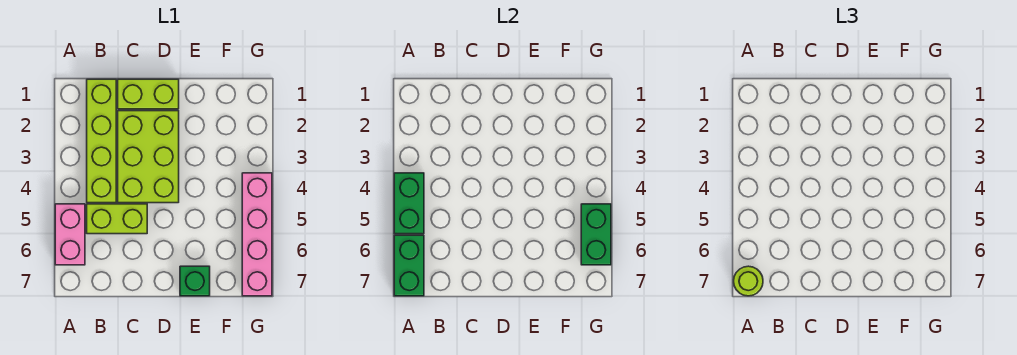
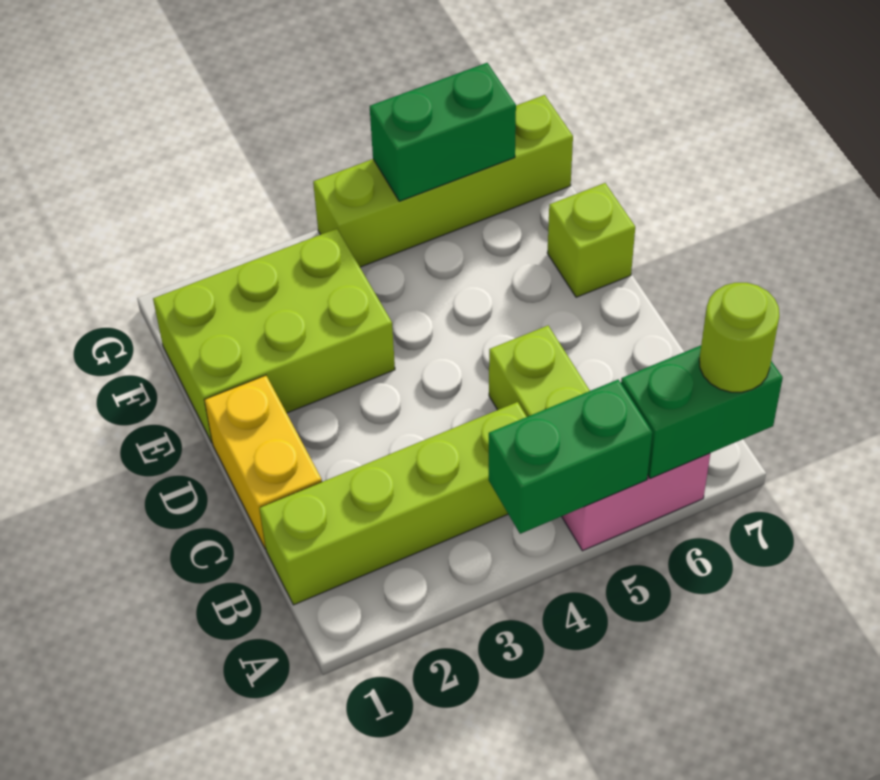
lime 1x2 brick [118,79,179,109] -> yellow 1x2 brick [205,375,322,549]
lime 2x3 brick [118,111,179,203] -> lime 2x3 brick moved to [153,229,395,442]
green 1x1 brick [180,266,210,296] -> lime 1x1 brick [547,183,635,297]
pink 1x4 brick [242,173,272,296] -> lime 1x4 brick [313,95,573,267]

